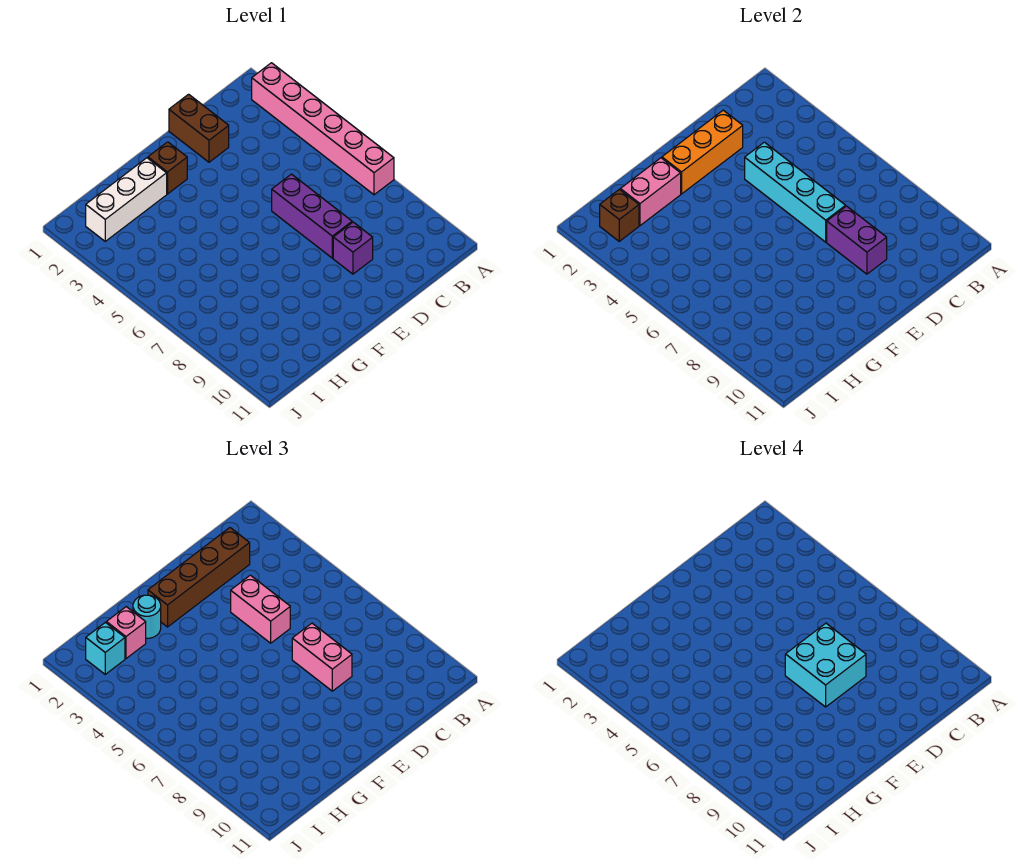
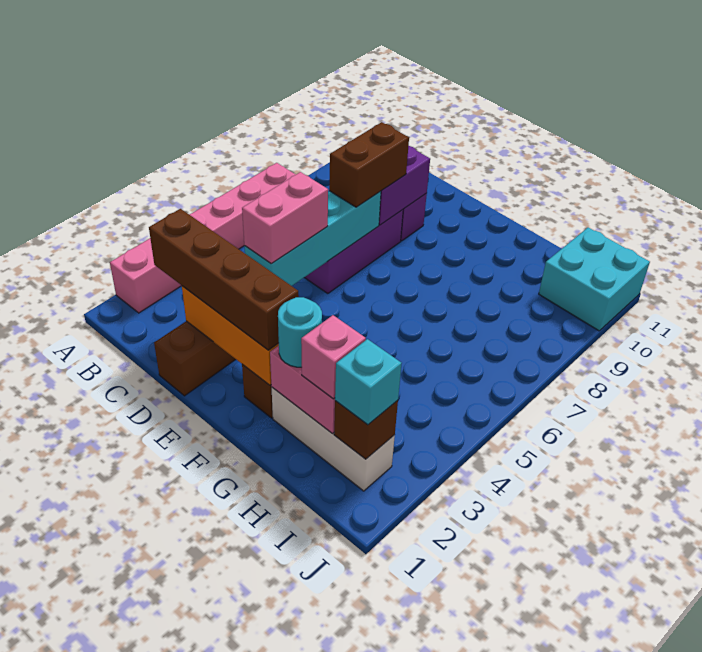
pink 1x2 brick [292,623,352,691] -> brown 1x2 brick [329,122,409,207]
cyan 2x2 brick [785,623,866,707] -> cyan 2x2 brick moved to [539,228,650,331]

